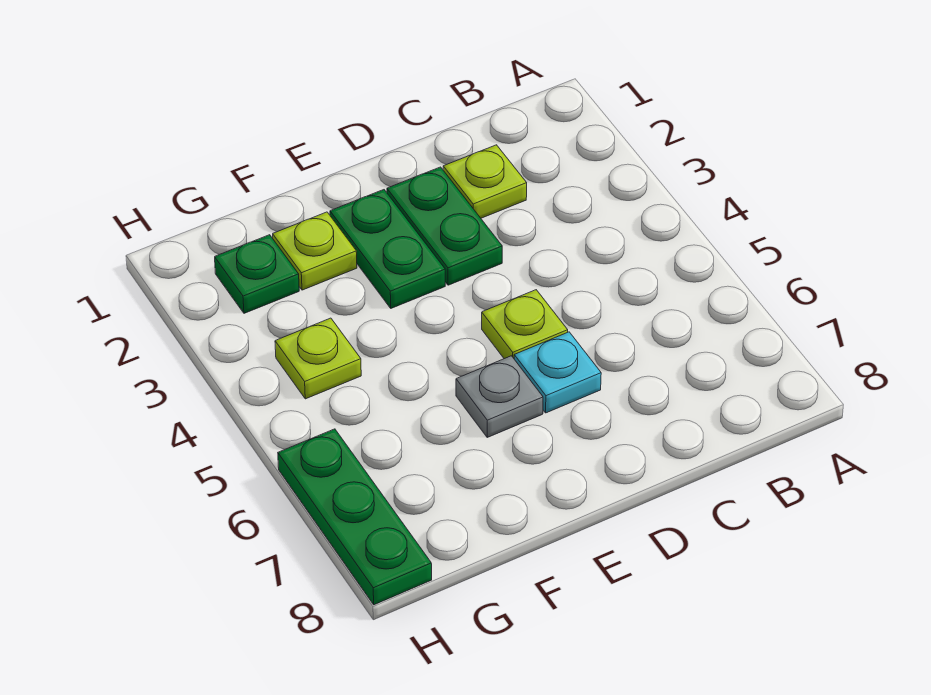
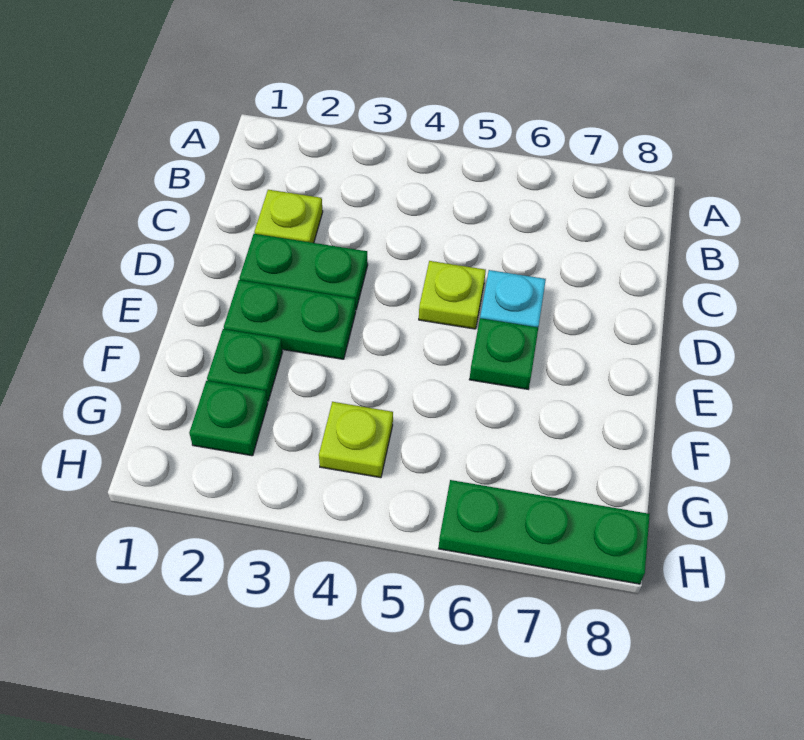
grey 1x1 plate [456,356,543,437] -> green 1x1 plate [469,318,538,389]
lime 1x1 plate [273,212,357,290] -> green 1x1 plate [207,329,282,401]

